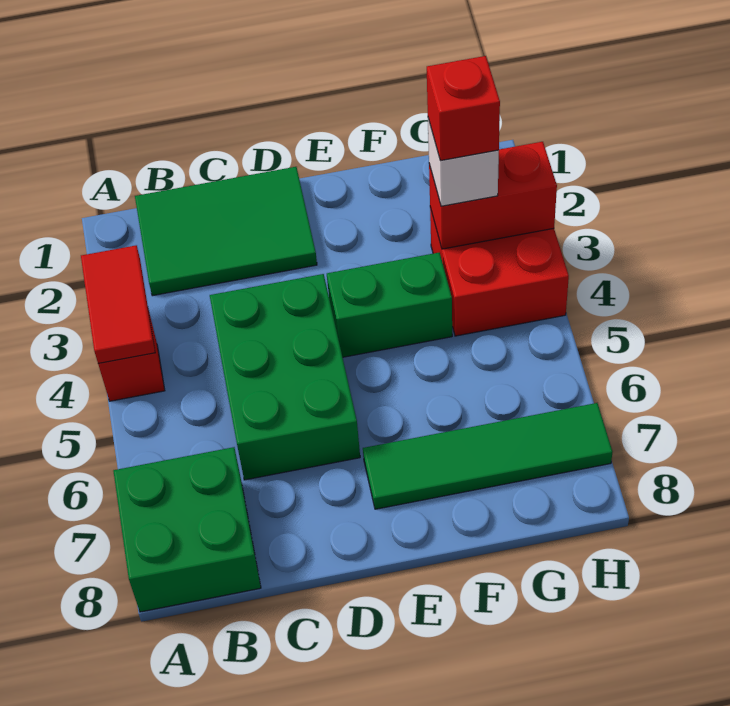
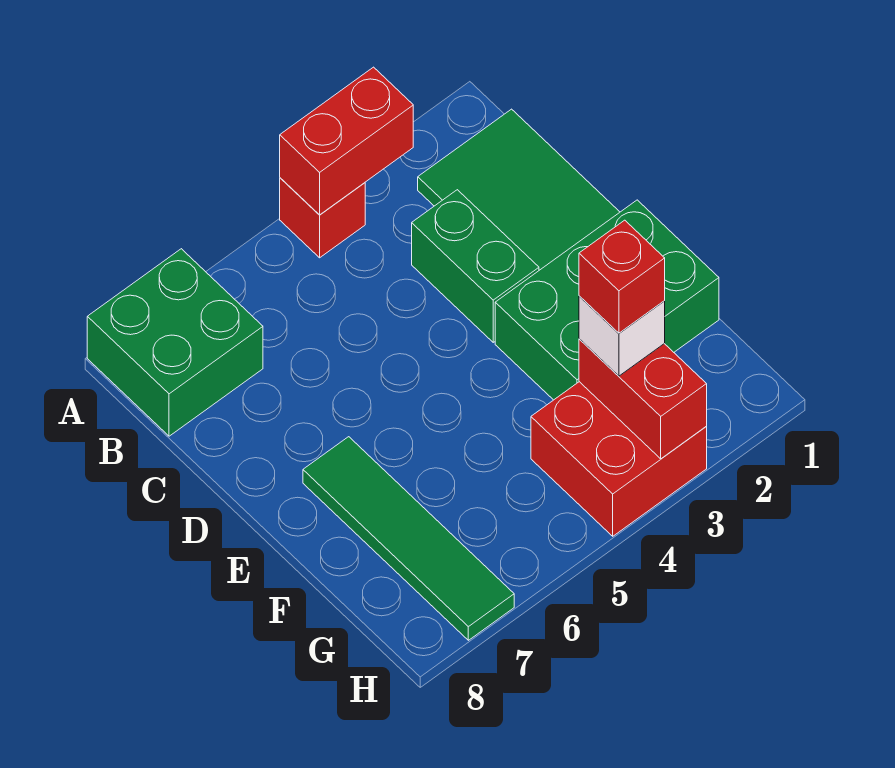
red 1x2 tile [81,245,155,363] -> red 1x2 brick [280,67,413,215]
green 2x3 brick [210,274,360,480] -> green 2x3 brick moved to [495,200,719,400]
green 1x2 brick [327,252,452,357] -> green 1x2 brick moved to [412,190,539,342]

